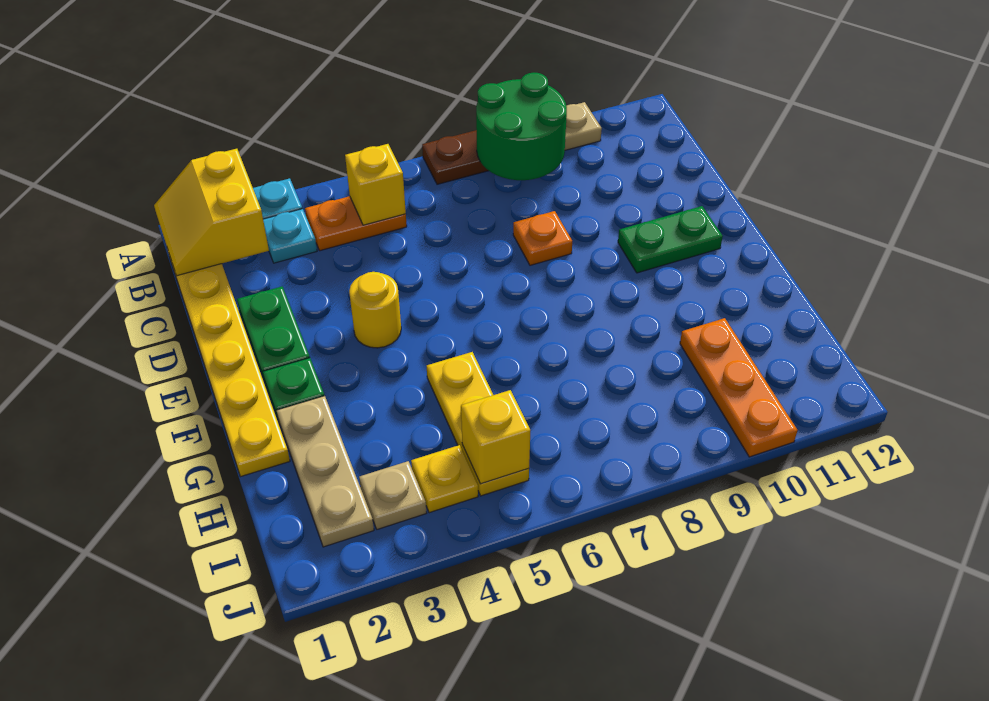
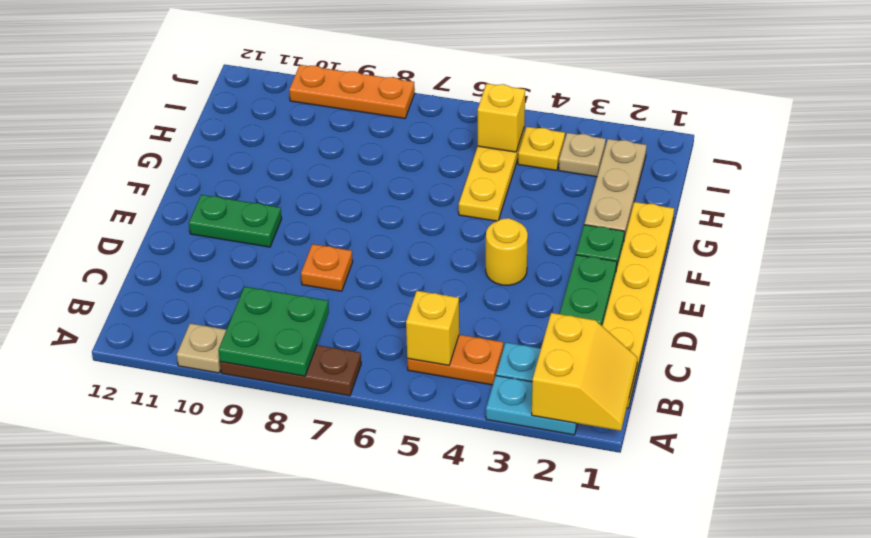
green 2x2 round brick [476,73,567,180] -> green 2x2 plate [218,287,329,376]
orange 1x3 plate [680,318,798,457] -> orange 1x3 plate turned to [289,65,415,119]

